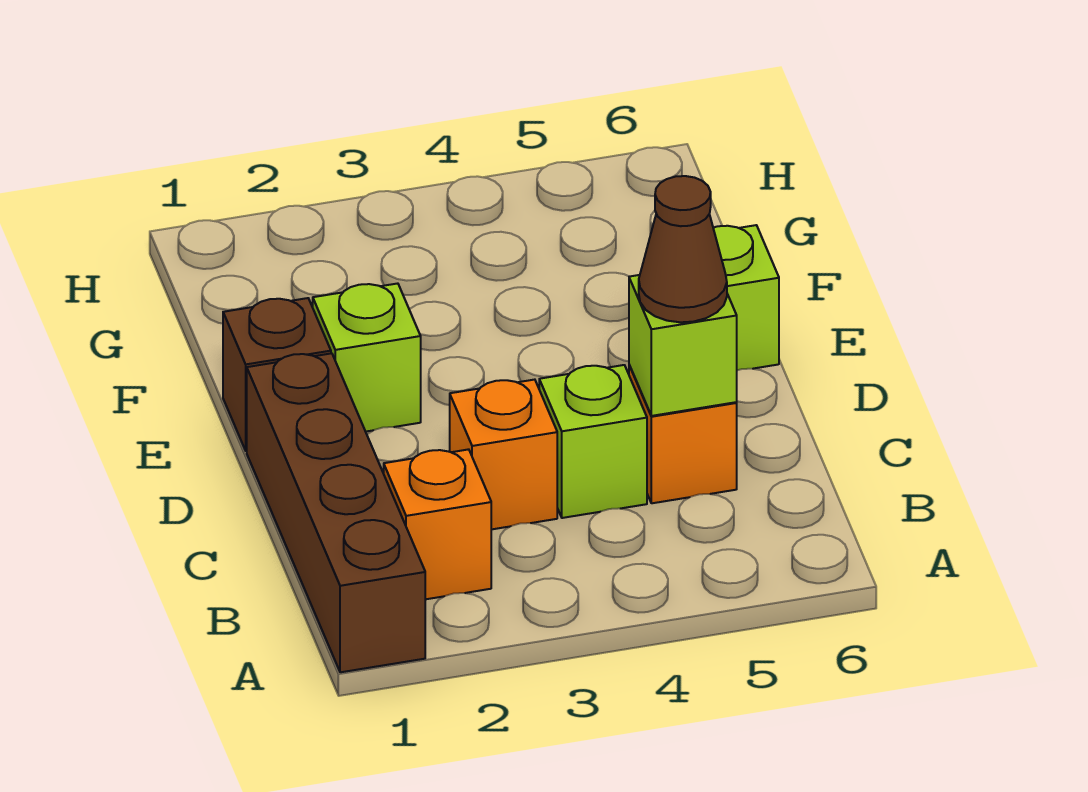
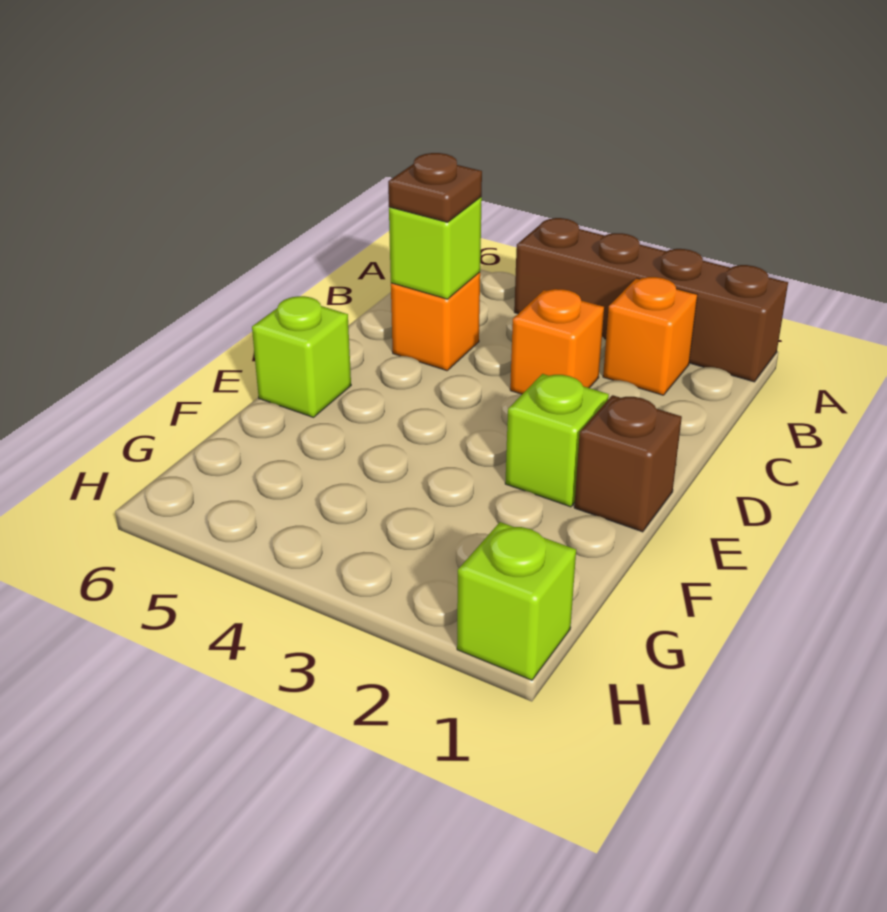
brown 1x4 brick [247,353,425,672] -> brown 1x4 brick turned to [514,218,788,382]
lime 1x1 brick [539,365,647,518] -> lime 1x1 brick moved to [457,522,576,680]
brown 1x1 cone [639,176,727,322] -> brown 1x1 plate [388,153,482,222]

